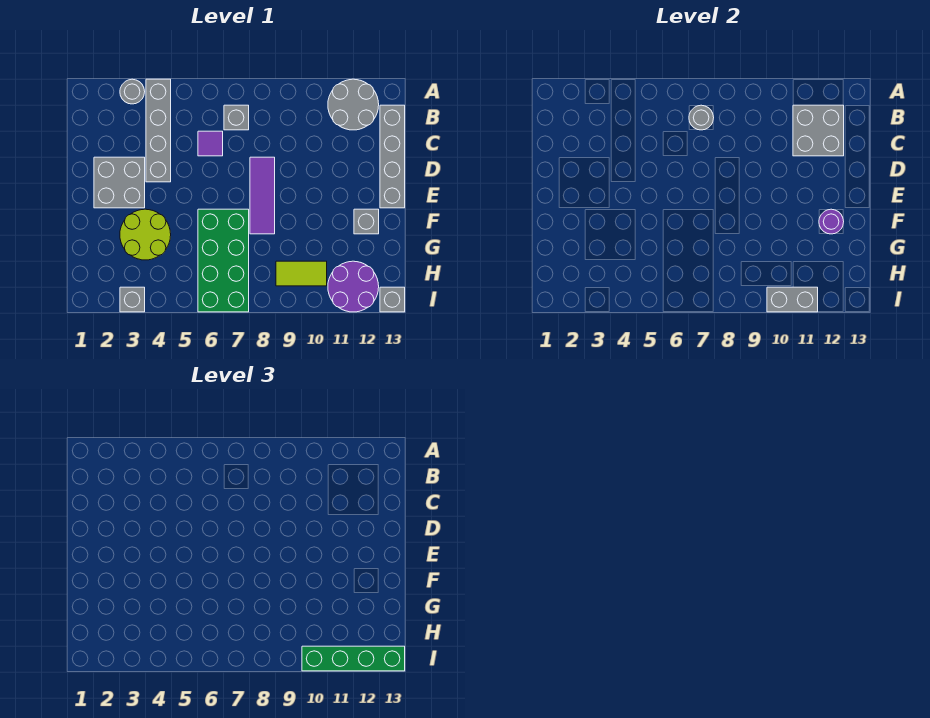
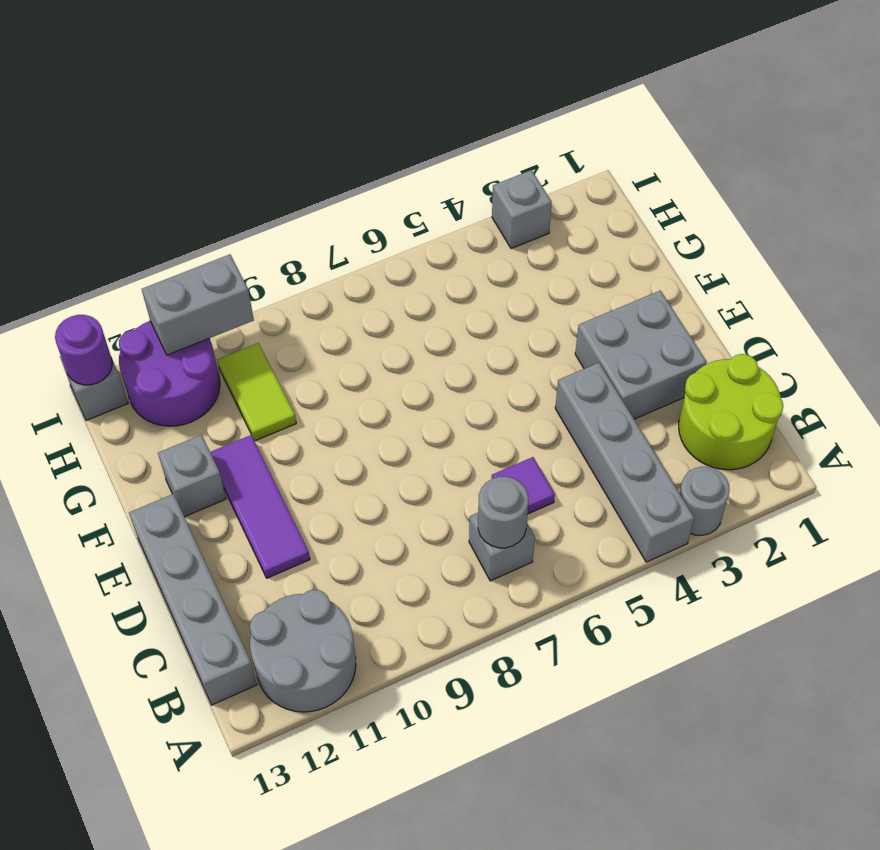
grey 2x2 brick [793,105,844,156] -> none
purple 1x3 tile [250,157,275,234] -> purple 1x3 tile moved to [210,435,310,578]
lime 2x2 round brick [120,209,171,260] -> lime 2x2 round brick moved to [679,354,783,470]
green 2x4 brick [198,209,249,312] -> none
purple 1x1 round brick [819,209,844,234] -> purple 1x1 round brick moved to [55,315,112,385]
lime 1x2 tile [276,261,327,286] -> lime 1x2 tile turned to [217,343,296,441]
green 1x4 brick [302,646,405,671] -> none

